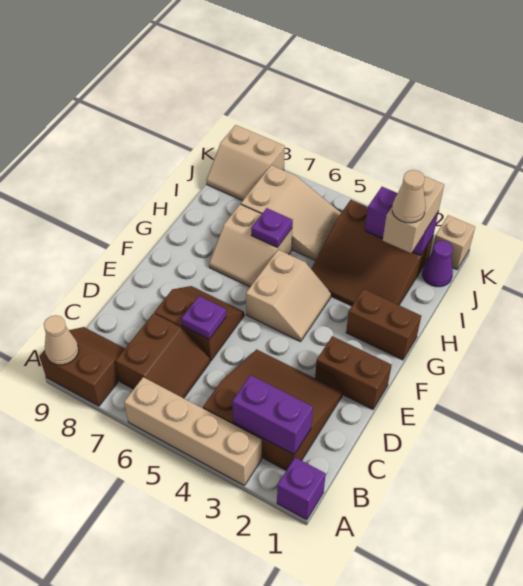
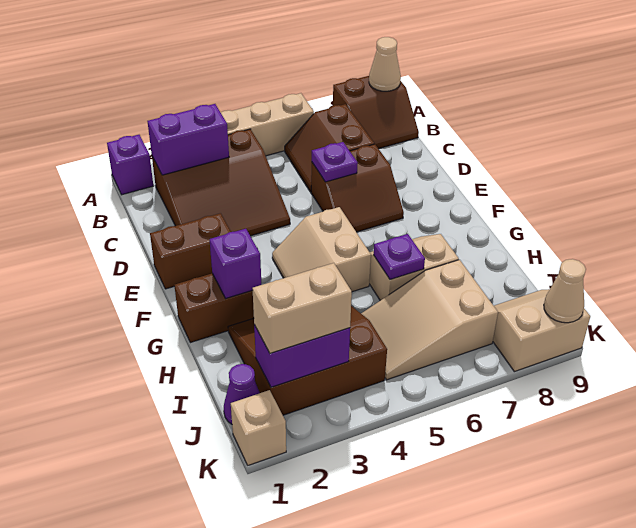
none -> purple 1x1 brick [210,229,261,298]
tan 1x2 brick [383,176,444,253] -> tan 1x2 brick turned to [252,263,352,353]
tan 1x1 cone [392,170,426,223] -> tan 1x1 cone moved to [544,259,586,323]

